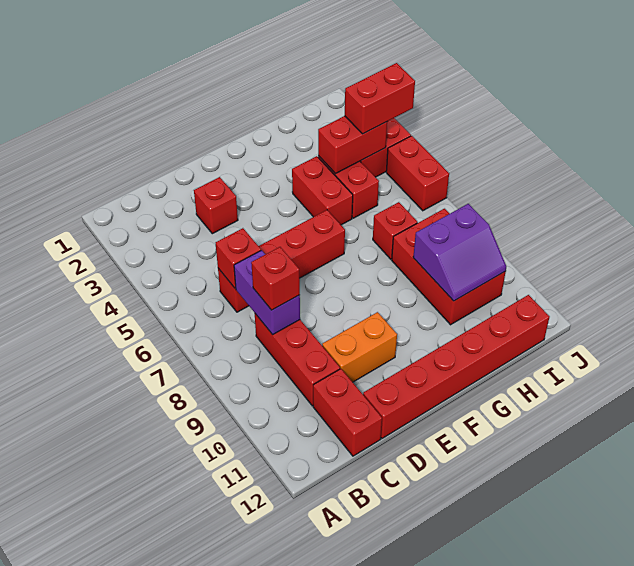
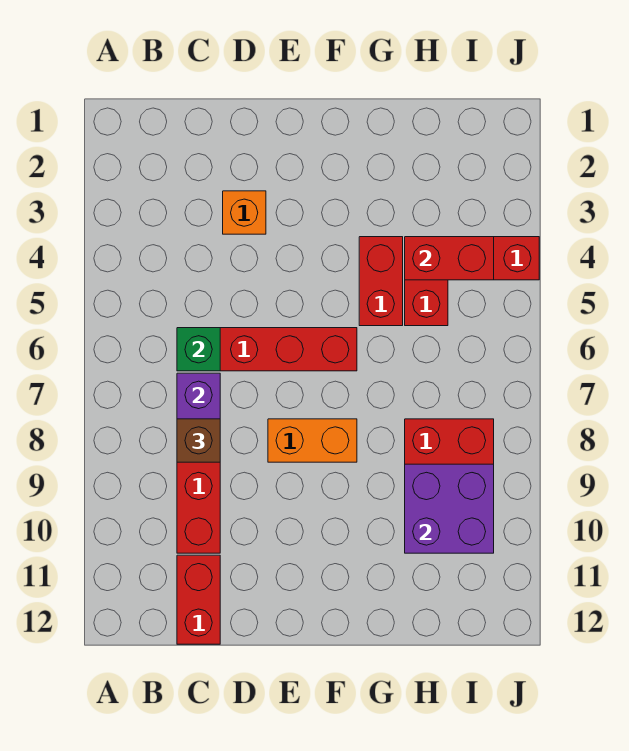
red 1x1 brick [216,228,261,288] -> green 1x1 brick [177,328,220,371]
red 1x1 brick [251,247,300,310] -> brown 1x1 brick [177,419,220,462]
red 1x1 brick [194,177,238,234] -> orange 1x1 brick [223,191,266,234]
orange 1x2 brick [322,312,397,382] -> orange 1x2 brick moved to [268,419,357,462]
red 1x6 brick [363,295,549,438] -> none
red 1x1 brick [373,202,418,259] -> none
purple 2x2 slope [413,204,506,301] -> purple 2x2 brick [405,464,494,553]
red 1x2 brick [345,63,415,134] -> none
red 1x2 brick [386,136,449,211] -> none

